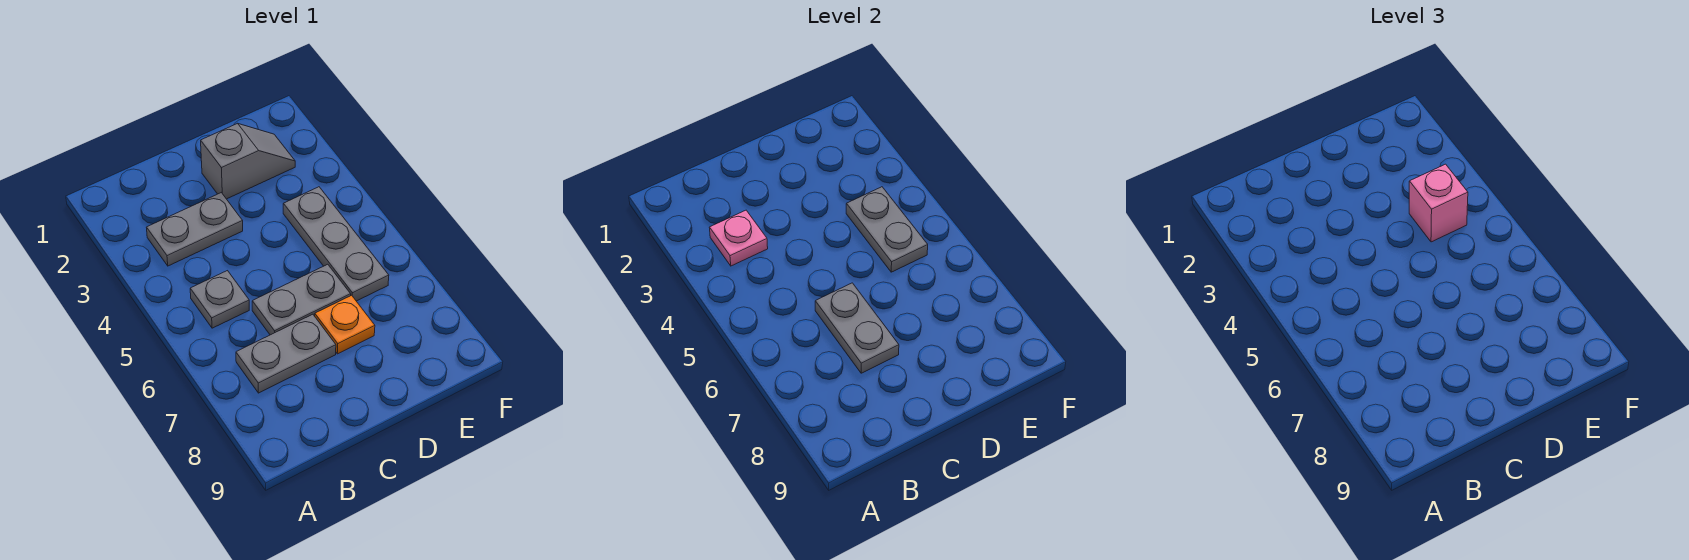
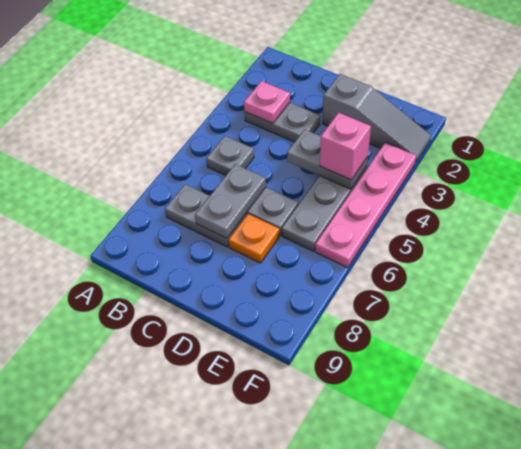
grey 1x2 slope [201,123,295,199] -> grey 1x3 slope [322,74,431,163]
grey 1x2 plate [846,187,928,272] -> grey 1x2 plate turned to [287,129,368,189]
none -> pink 1x4 plate [315,142,416,268]

